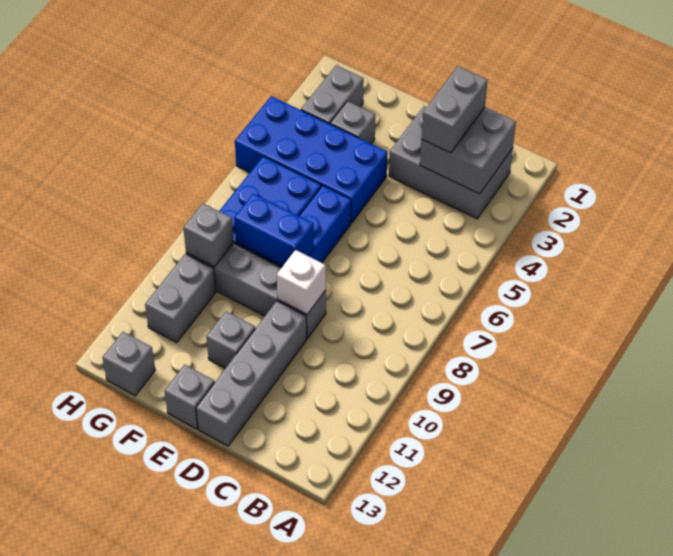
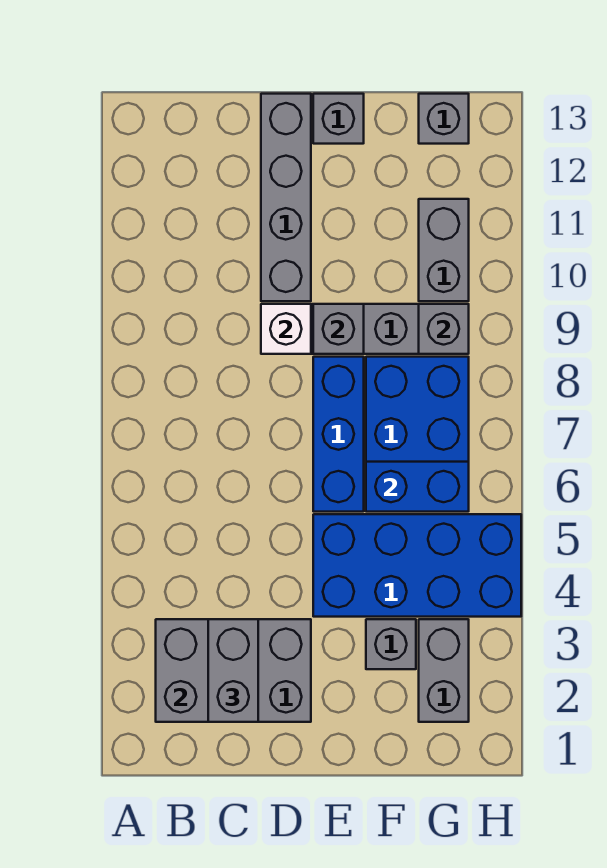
blue 1x2 brick [234,194,314,266] -> blue 1x2 brick moved to [366,462,469,512]
grey 1x1 brick [206,311,255,368] -> grey 1x1 brick moved to [313,304,364,354]

